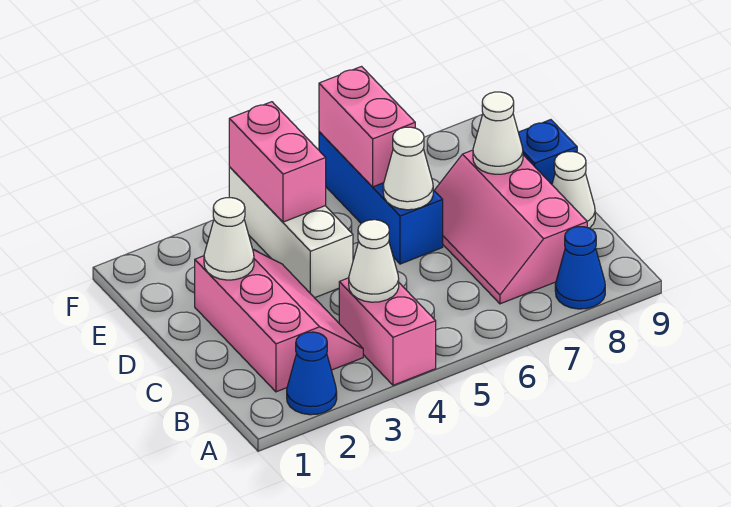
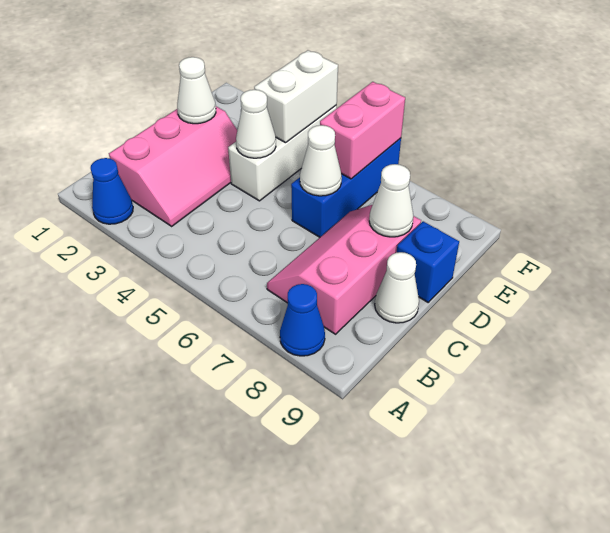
pink 1x2 brick [339,278,436,385] -> none
white 1x1 cone [349,220,399,302] -> white 1x1 cone moved to [236,90,276,158]
pink 1x2 brick [229,102,326,222] -> white 1x2 brick [254,50,338,143]

